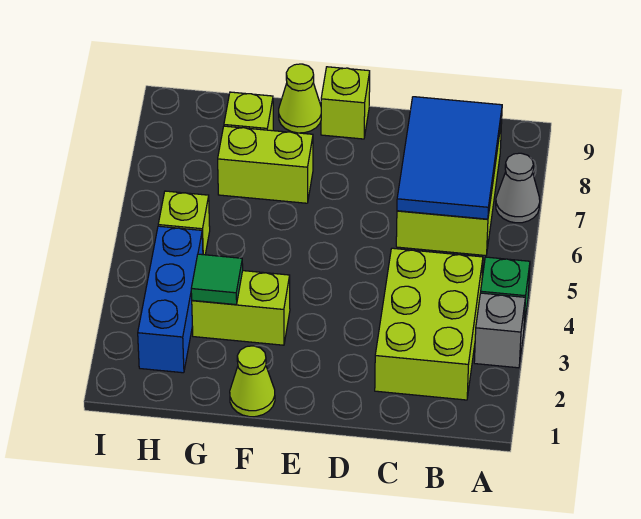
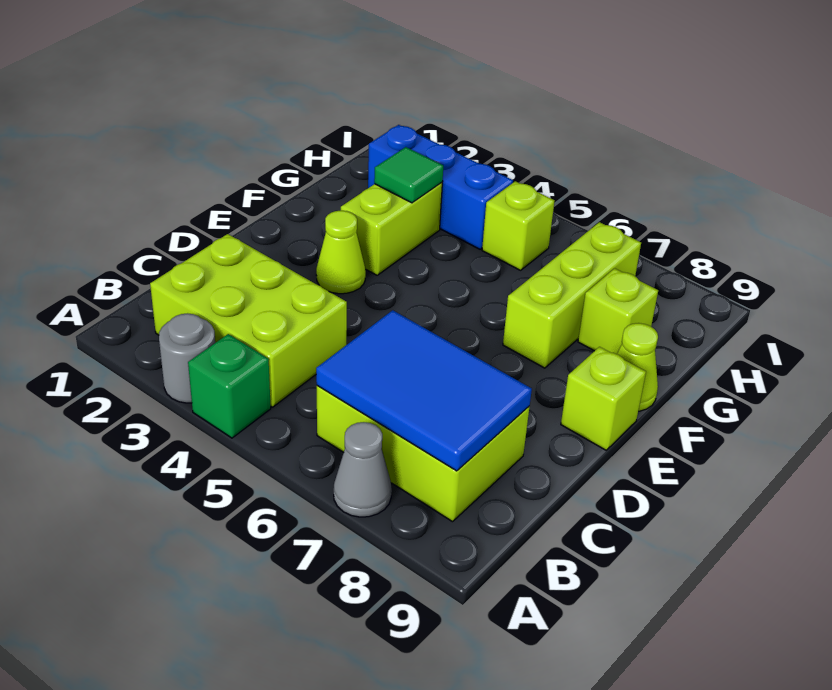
grey 1x1 brick [474,293,525,368] -> grey 1x1 round brick [159,313,215,403]
lime 1x1 cone [230,346,275,417] -> lime 1x1 cone moved to [316,211,366,294]
lime 1x2 brick [218,126,313,203] -> lime 1x3 brick [503,222,641,368]

